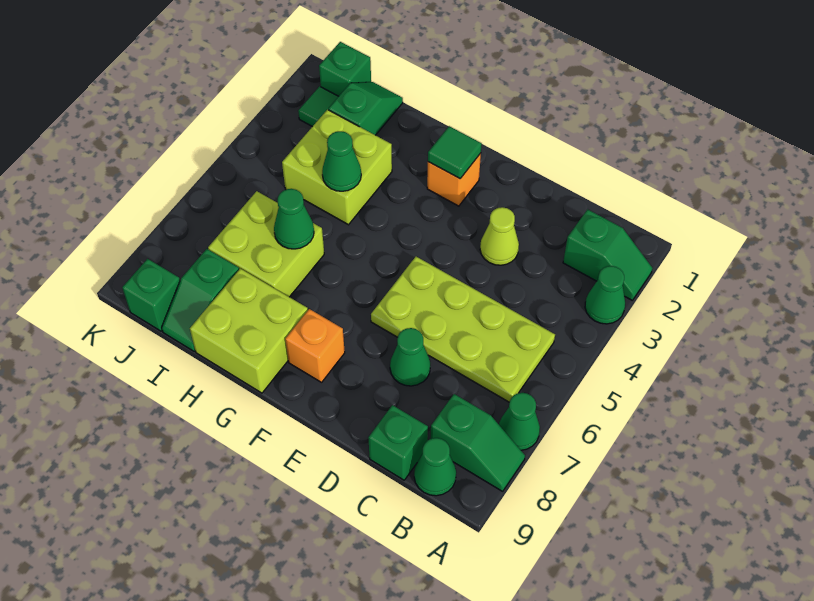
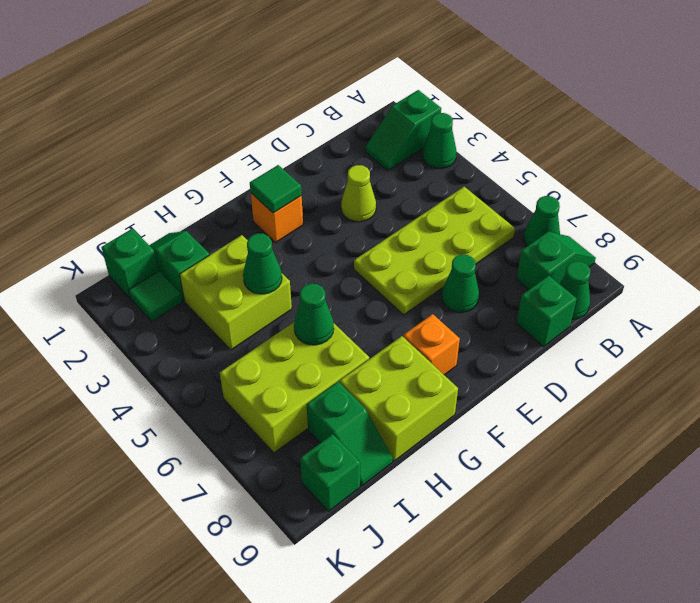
green 1x2 slope [563,209,652,300] -> green 1x2 slope turned to [365,90,441,170]
lime 2x2 brick [208,191,324,297] -> lime 2x3 brick [220,322,369,453]

